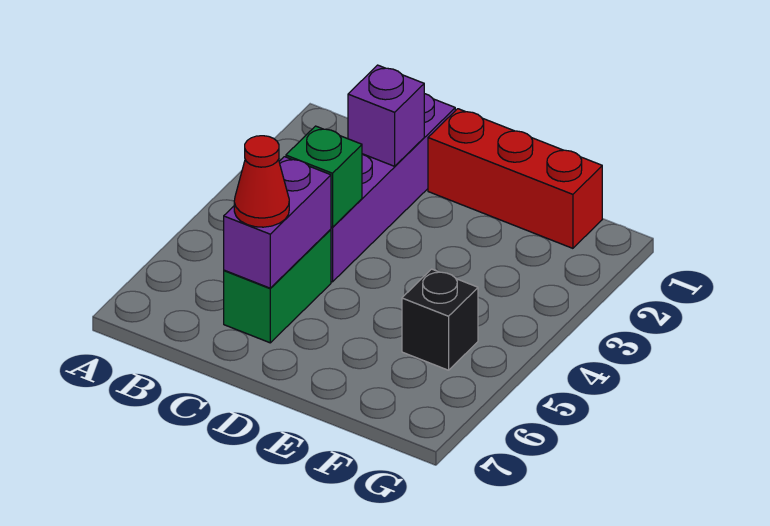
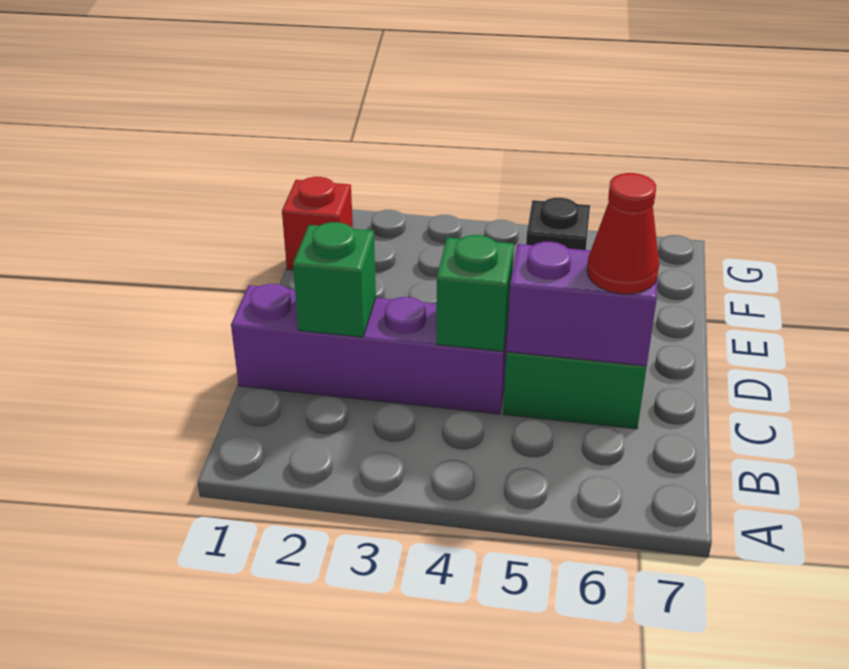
purple 1x1 brick [348,65,424,166] -> green 1x1 brick [293,222,376,337]
red 1x3 brick [428,109,602,248] -> red 1x1 brick [282,177,353,270]

